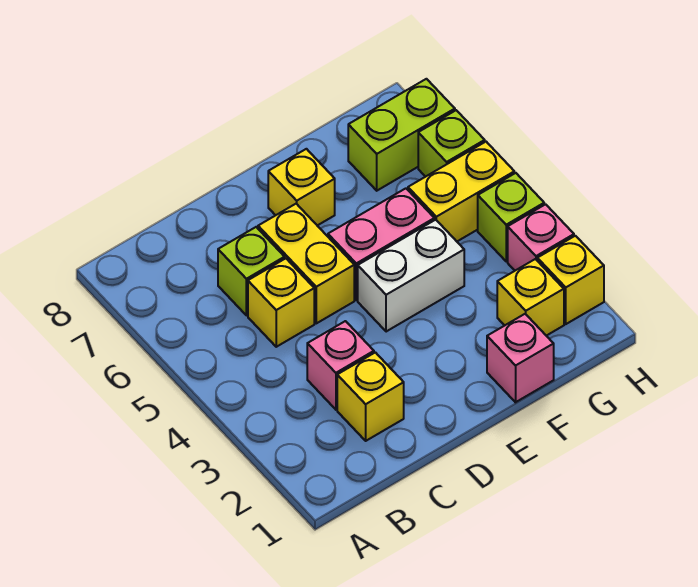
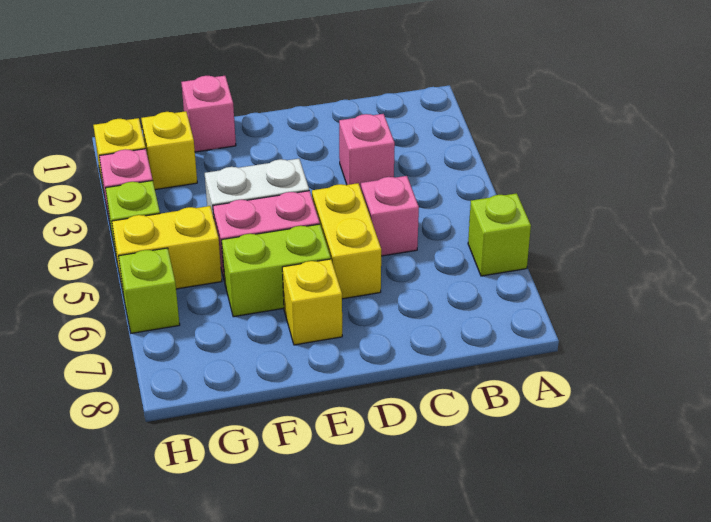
yellow 1x1 brick [337,352,404,441] -> none
yellow 1x1 brick [248,258,314,347] -> pink 1x1 brick [361,176,419,256]
lime 1x1 brick [218,227,285,315] -> lime 1x1 brick moved to [468,193,531,276]
lime 1x2 brick [348,79,455,191] -> lime 1x2 brick moved to [222,224,331,317]

